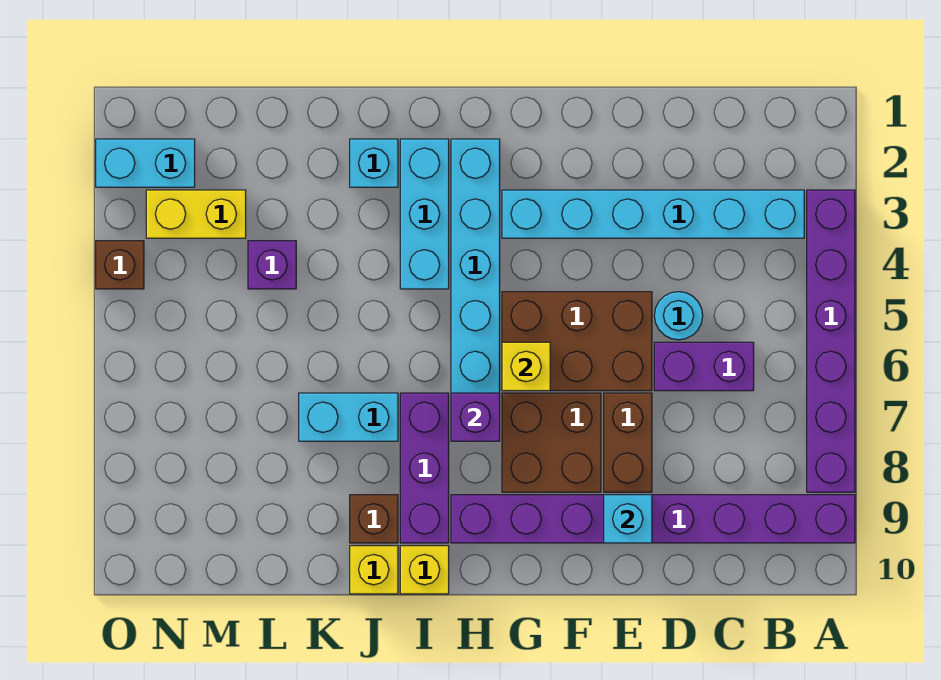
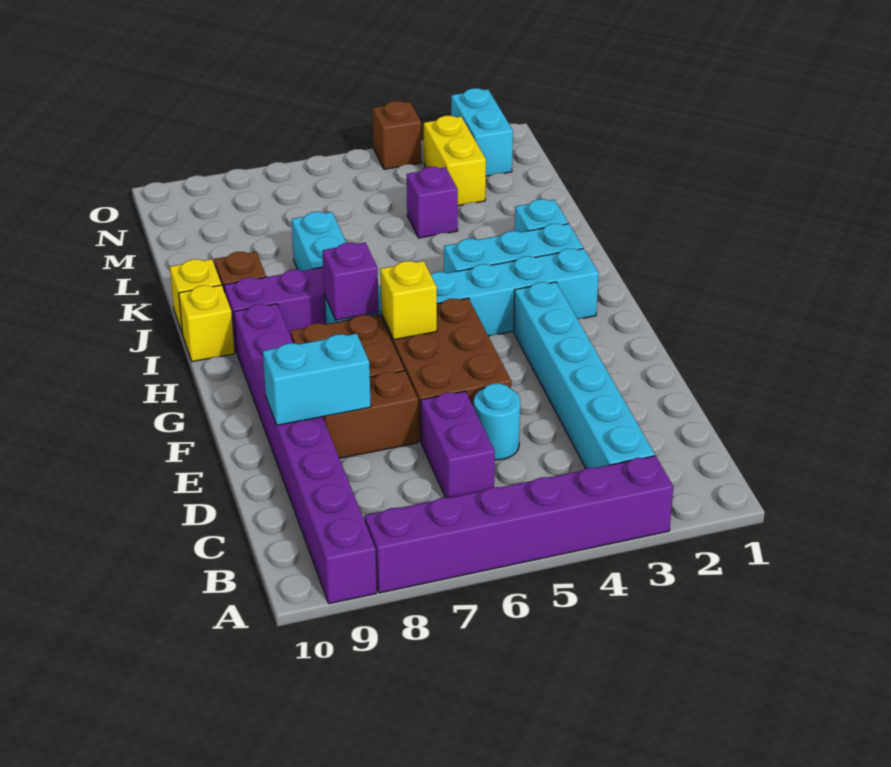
cyan 1x1 brick [604,495,652,543] -> cyan 1x2 brick [263,334,371,425]

